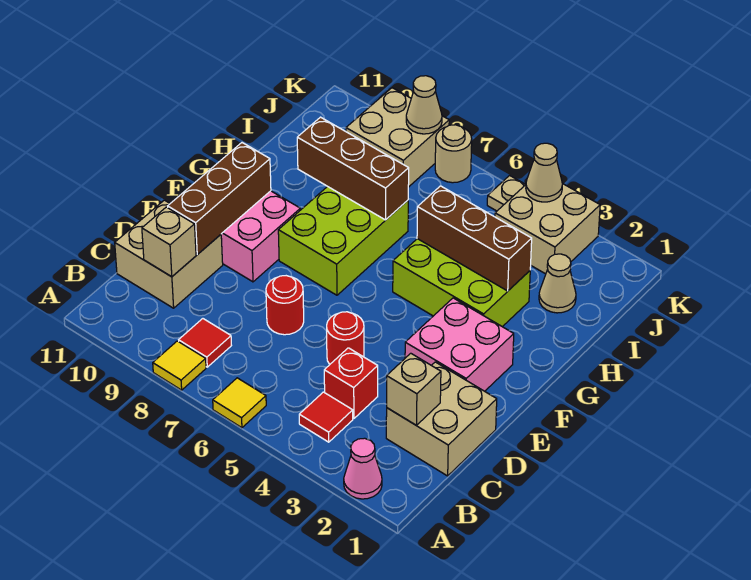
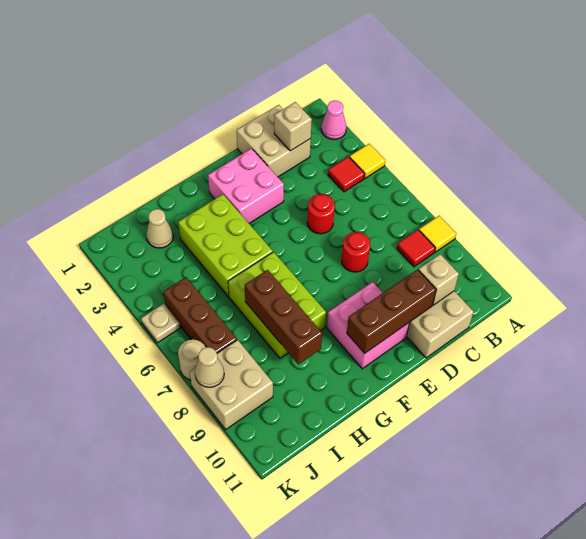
yellow 1x1 tile [213,378,266,428] -> yellow 1x1 tile moved to [350,144,385,178]
red 1x1 brick [324,348,378,419] -> none
lime 2x3 brick [278,186,408,295] -> lime 2x3 brick turned to [228,252,326,358]
brown 1x3 brick [417,186,532,291] -> brown 1x3 brick moved to [163,277,237,353]
tan 2x2 brick [495,183,600,274] -> none
tan 1x1 cone [526,143,562,202] -> none

